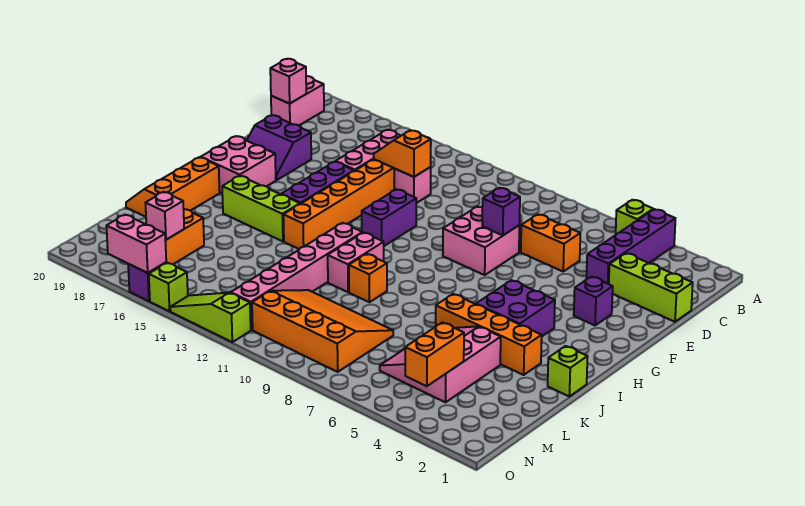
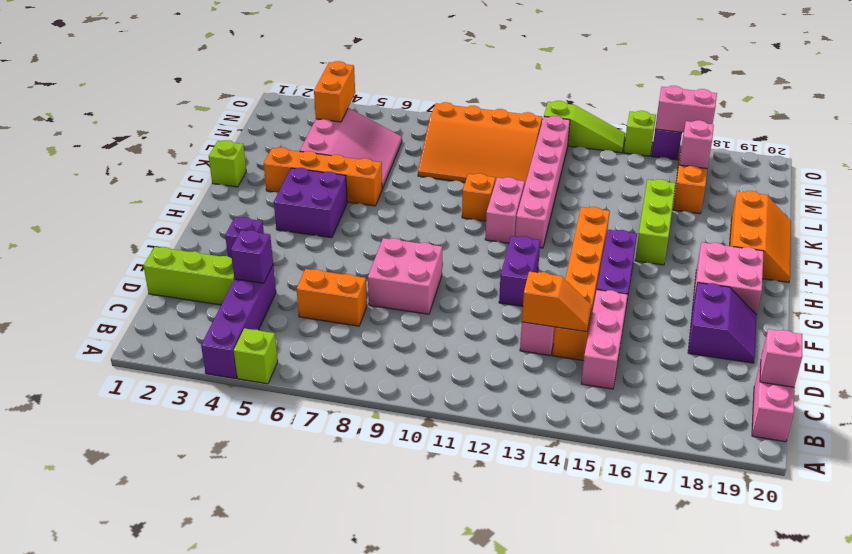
purple 1x1 brick [482,188,520,235] -> purple 1x1 brick moved to [231,230,273,283]
purple 2x2 slope [247,115,311,180] -> purple 2x2 slope turned to [688,283,757,363]
lime 1x3 brick [222,176,300,241] -> lime 1x3 brick turned to [635,179,675,265]

